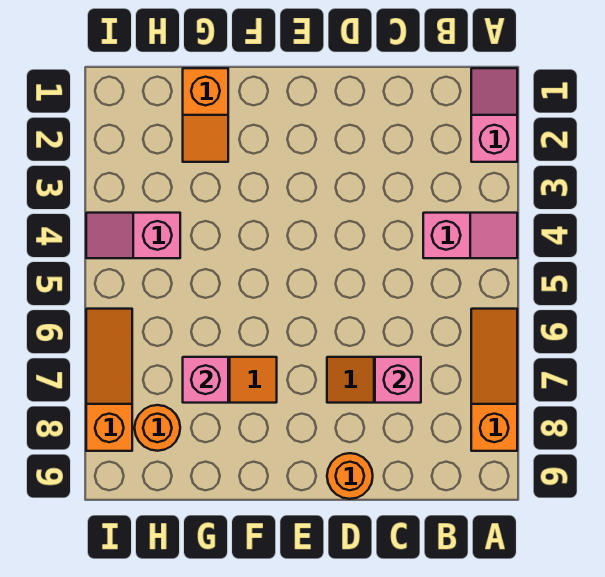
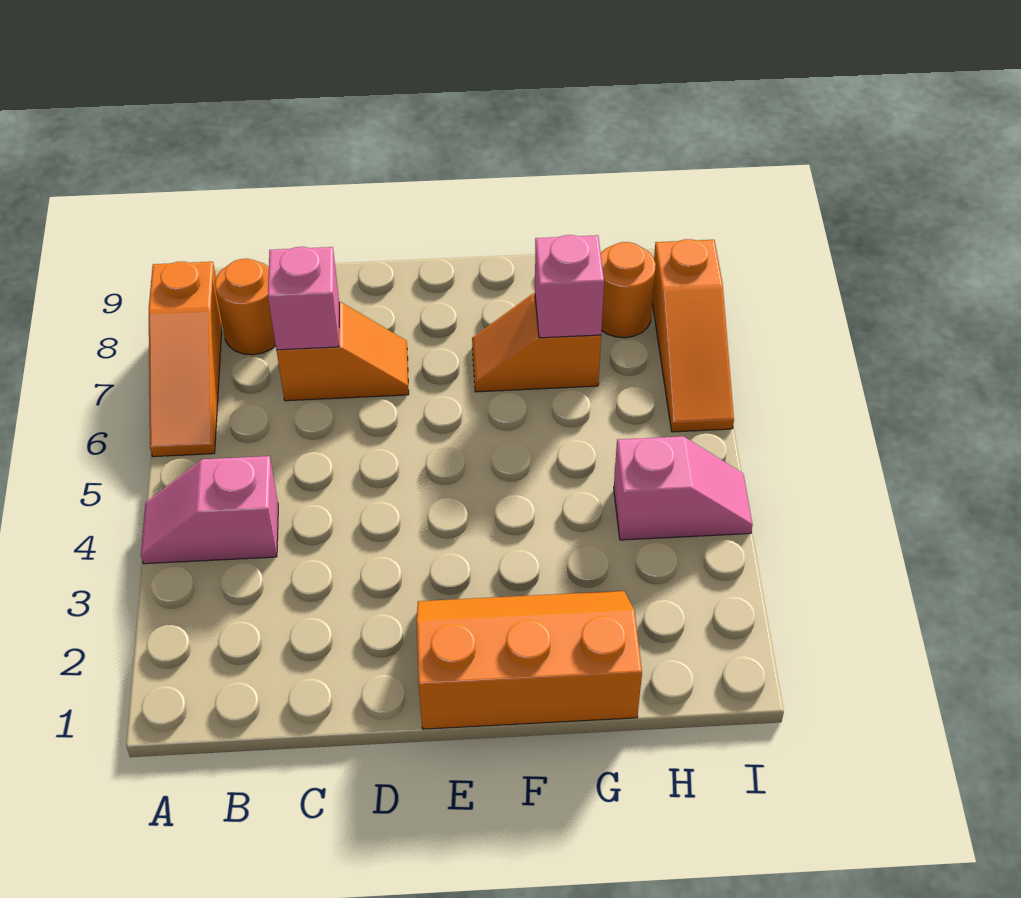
pink 1x2 slope [471,68,517,162] -> none
orange 1x1 round brick [327,453,373,499] -> orange 1x1 round brick moved to [215,259,276,355]
orange 1x2 slope [183,68,228,162] -> orange 2x3 slope [417,591,642,729]

